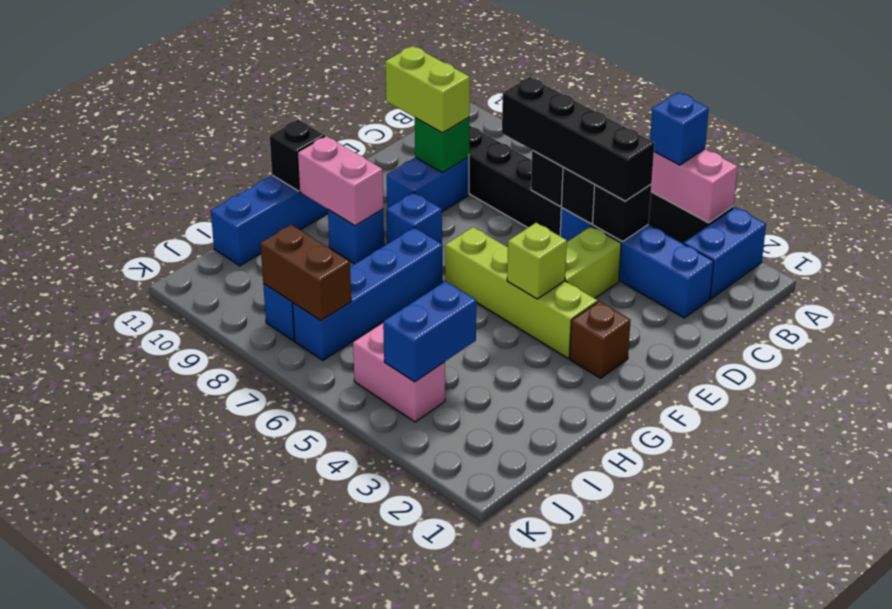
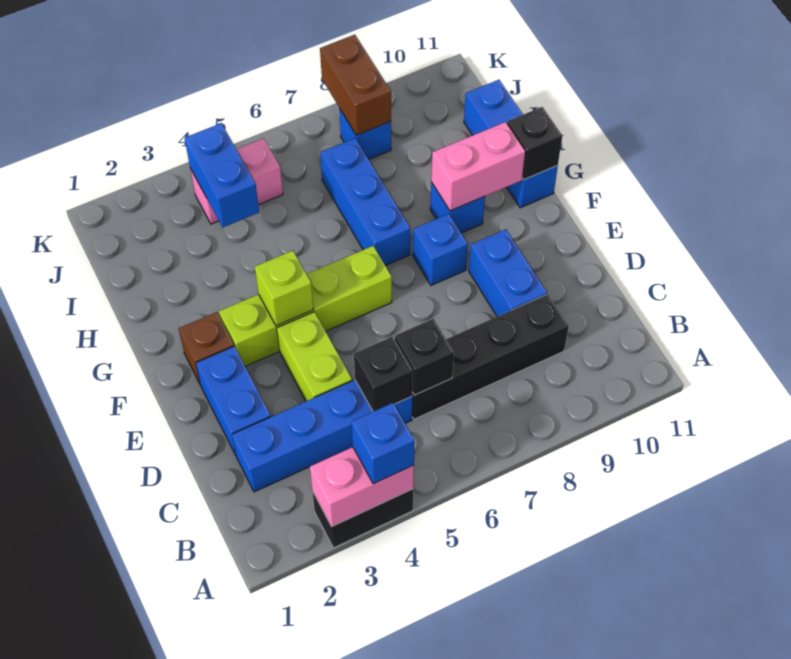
blue 1x2 brick [684,207,766,299] -> blue 1x2 brick moved to [196,346,271,455]
black 1x1 brick [592,185,651,241] -> none
black 1x4 brick [502,77,655,201] -> none
green 1x1 brick [415,118,469,173] -> none
lime 1x2 brick [385,46,470,133] -> none
blue 1x4 brick [293,228,443,360] -> blue 1x3 brick [320,138,410,266]
brown 1x2 brick [261,225,351,321] -> brown 1x2 brick turned to [320,35,391,135]

